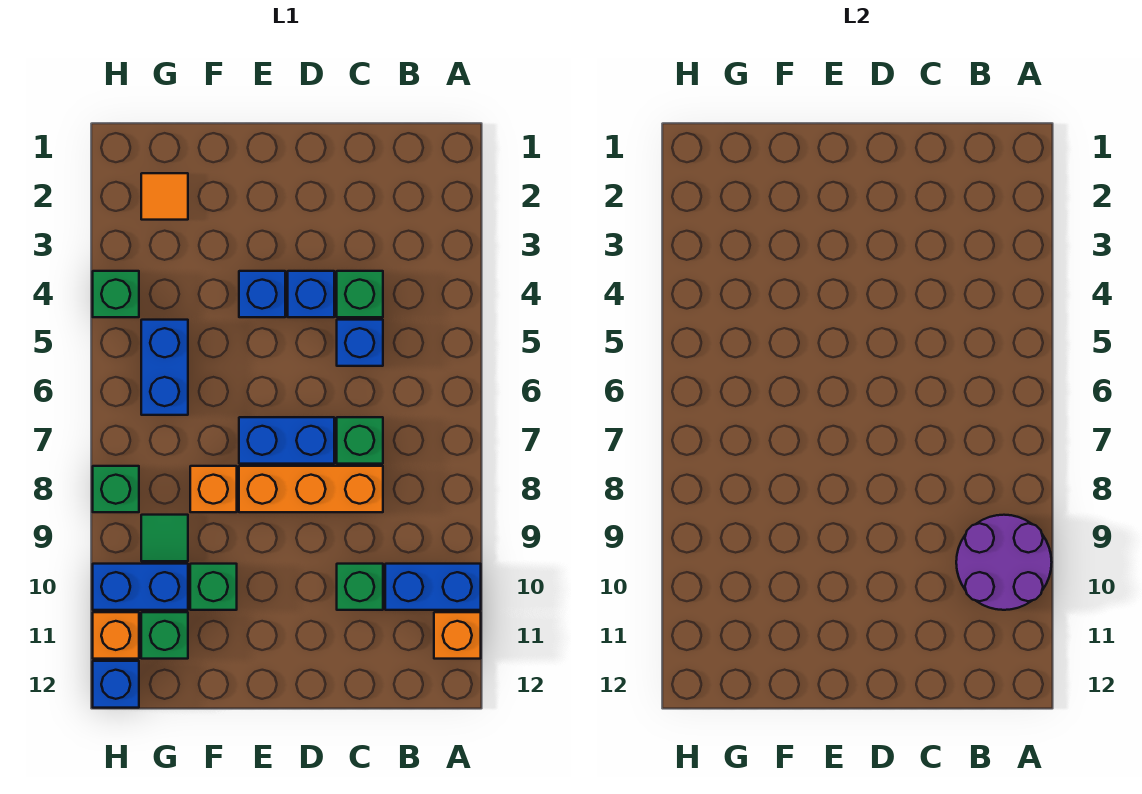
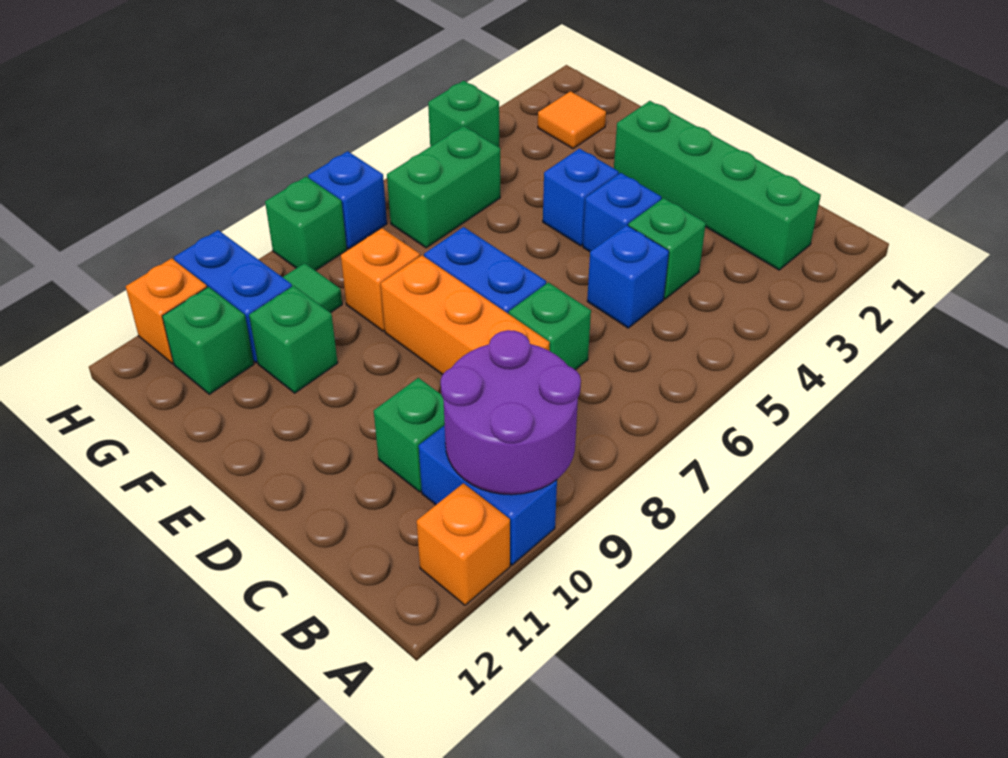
none -> green 1x4 brick [614,101,821,270]
blue 1x2 brick [141,320,188,415] -> green 1x2 brick [387,126,500,248]
blue 1x1 brick [93,661,139,708] -> blue 1x1 brick moved to [308,151,387,249]

